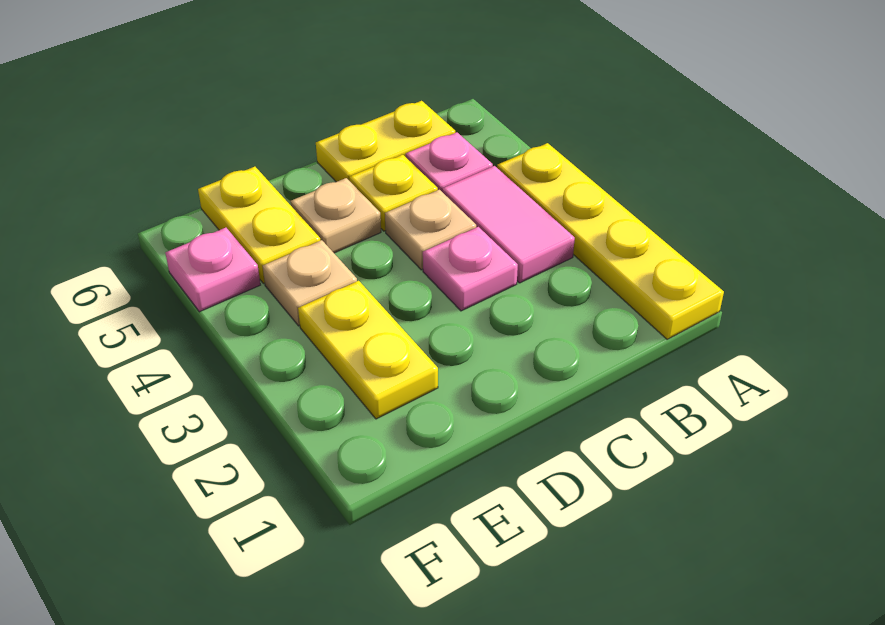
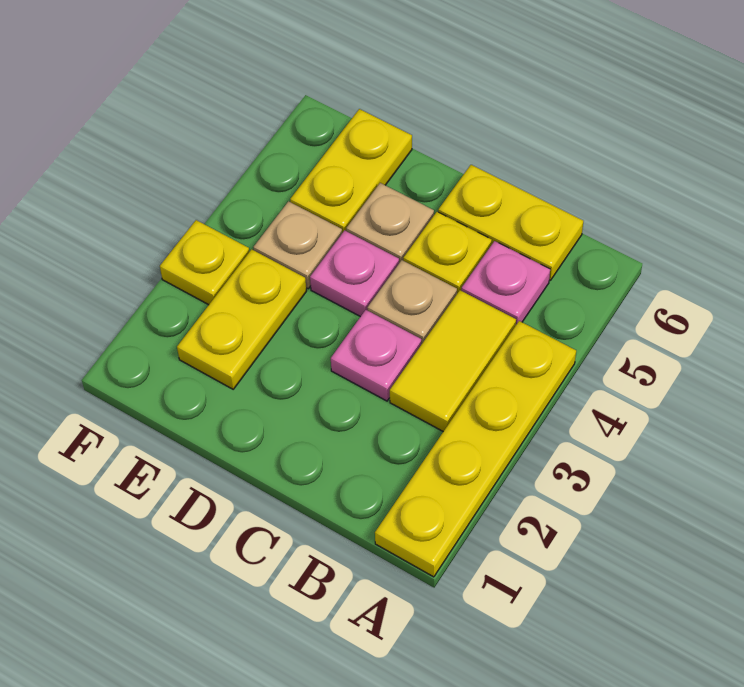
pink 1x2 tile [442,166,575,283] -> yellow 1x2 tile [390,290,516,432]
none -> yellow 1x1 plate [160,220,249,305]
pink 1x1 plate [165,228,260,312] -> pink 1x1 plate moved to [310,230,399,317]

